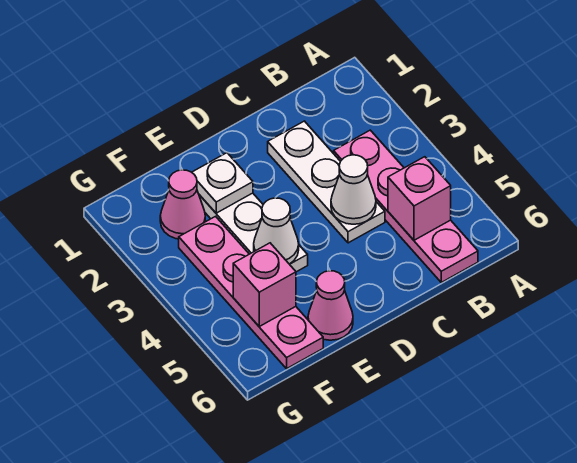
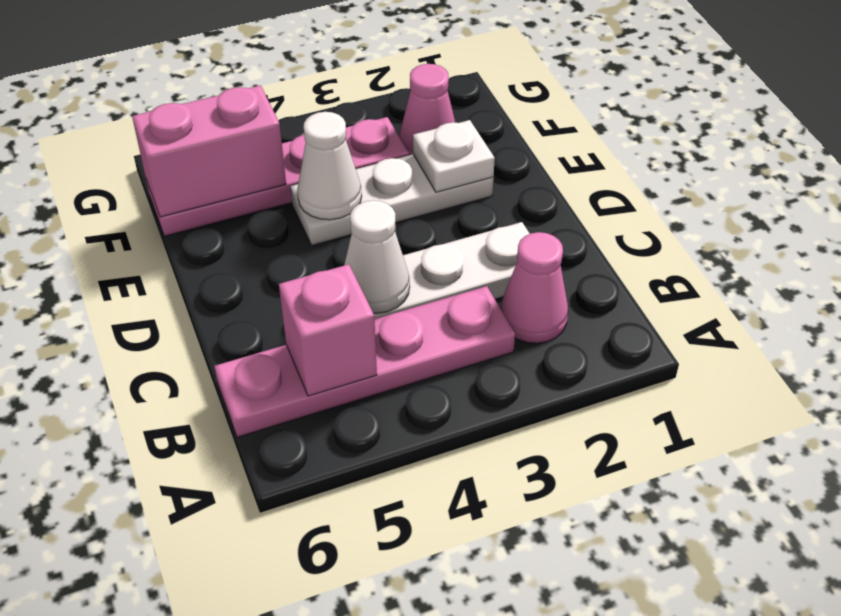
pink 1x1 cone [308,271,353,340] -> pink 1x1 cone moved to [501,232,568,343]
pink 1x1 brick [233,243,296,326] -> pink 1x2 brick [132,85,286,217]

